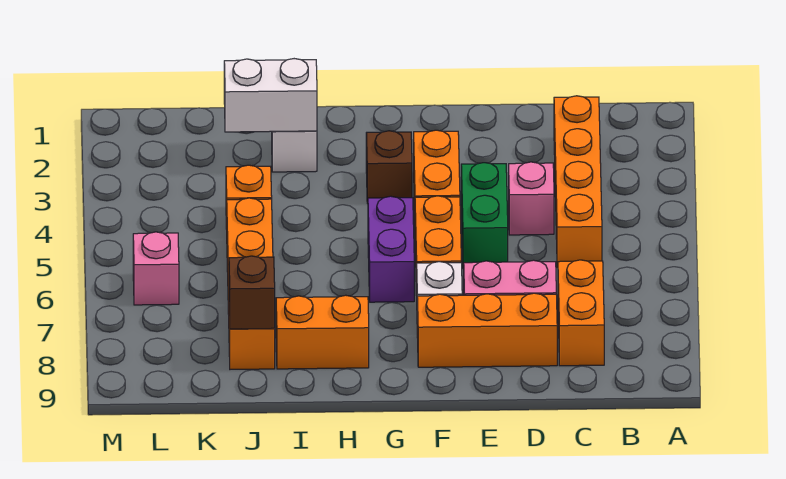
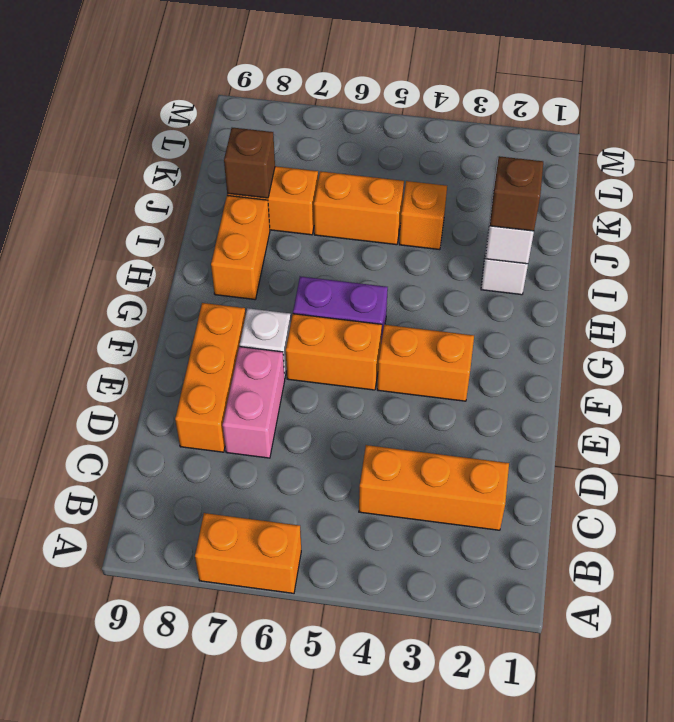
orange 1x4 brick [554,96,602,267] -> orange 1x3 brick [359,445,509,530]
orange 1x2 brick [558,260,604,366] -> orange 1x2 brick moved to [195,513,301,593]
pink 1x1 brick [509,162,554,235] -> none
green 1x2 brick [461,163,508,268] -> none
brown 1x1 brick [366,131,412,203] -> brown 1x1 brick moved to [490,156,543,231]
pink 1x1 brick [133,232,179,305] -> none

